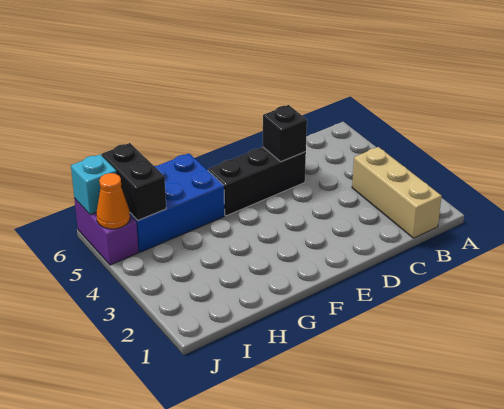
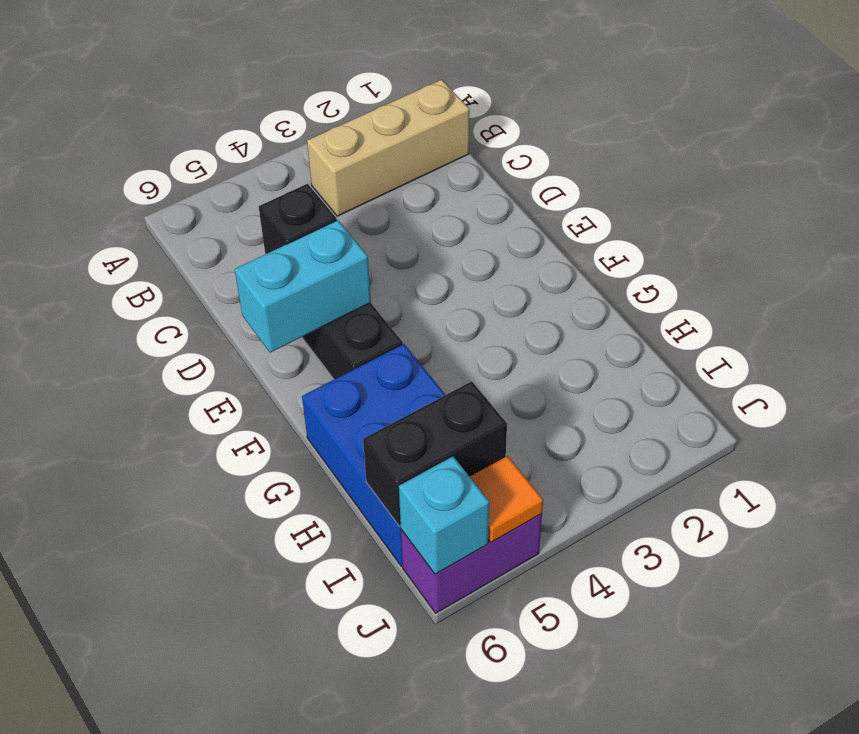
none -> cyan 1x2 brick [235,220,371,353]
orange 1x1 cone [96,173,130,229] -> orange 1x1 tile [470,456,543,542]

